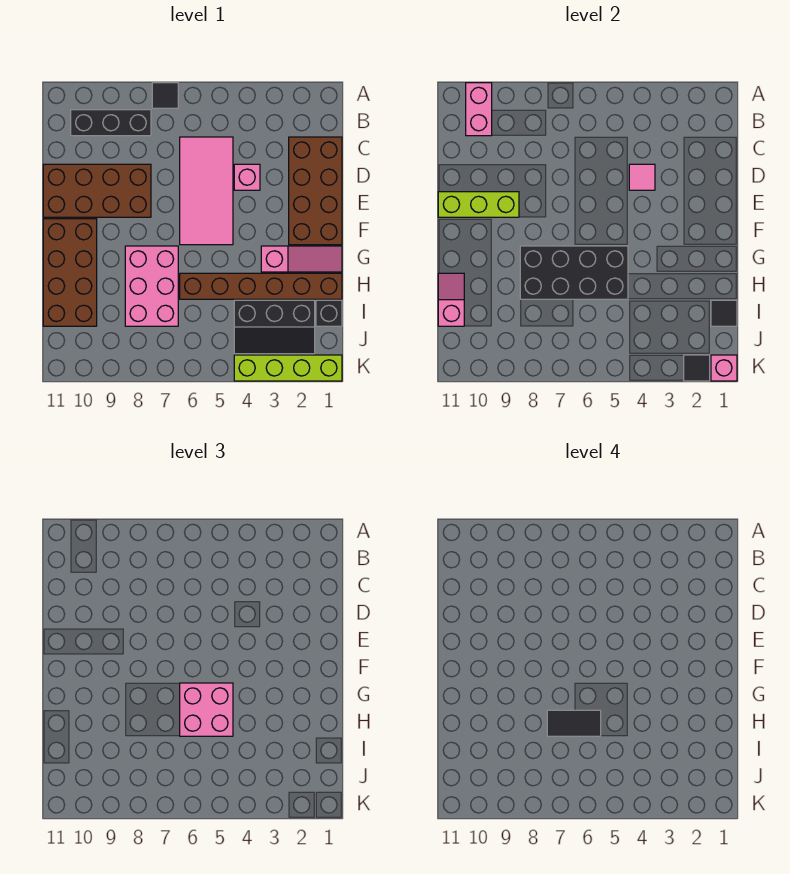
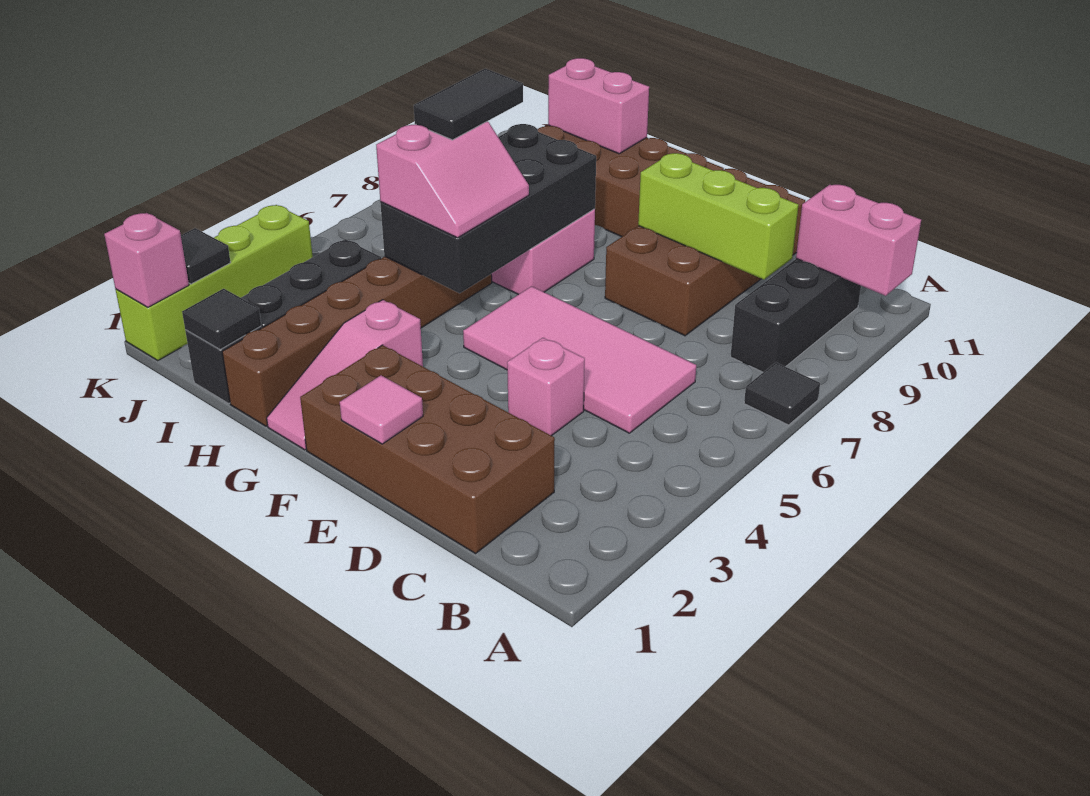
pink 1x1 tile [629,164,655,190] -> pink 1x1 tile moved to [340,375,423,444]
lime 1x3 brick [438,192,519,217] -> lime 1x3 brick turned to [638,153,798,280]
pink 2x2 brick [180,683,233,736] -> pink 2x2 slope [376,122,529,238]
pink 1x2 slope [438,273,464,326] -> pink 1x2 brick [548,58,649,154]

